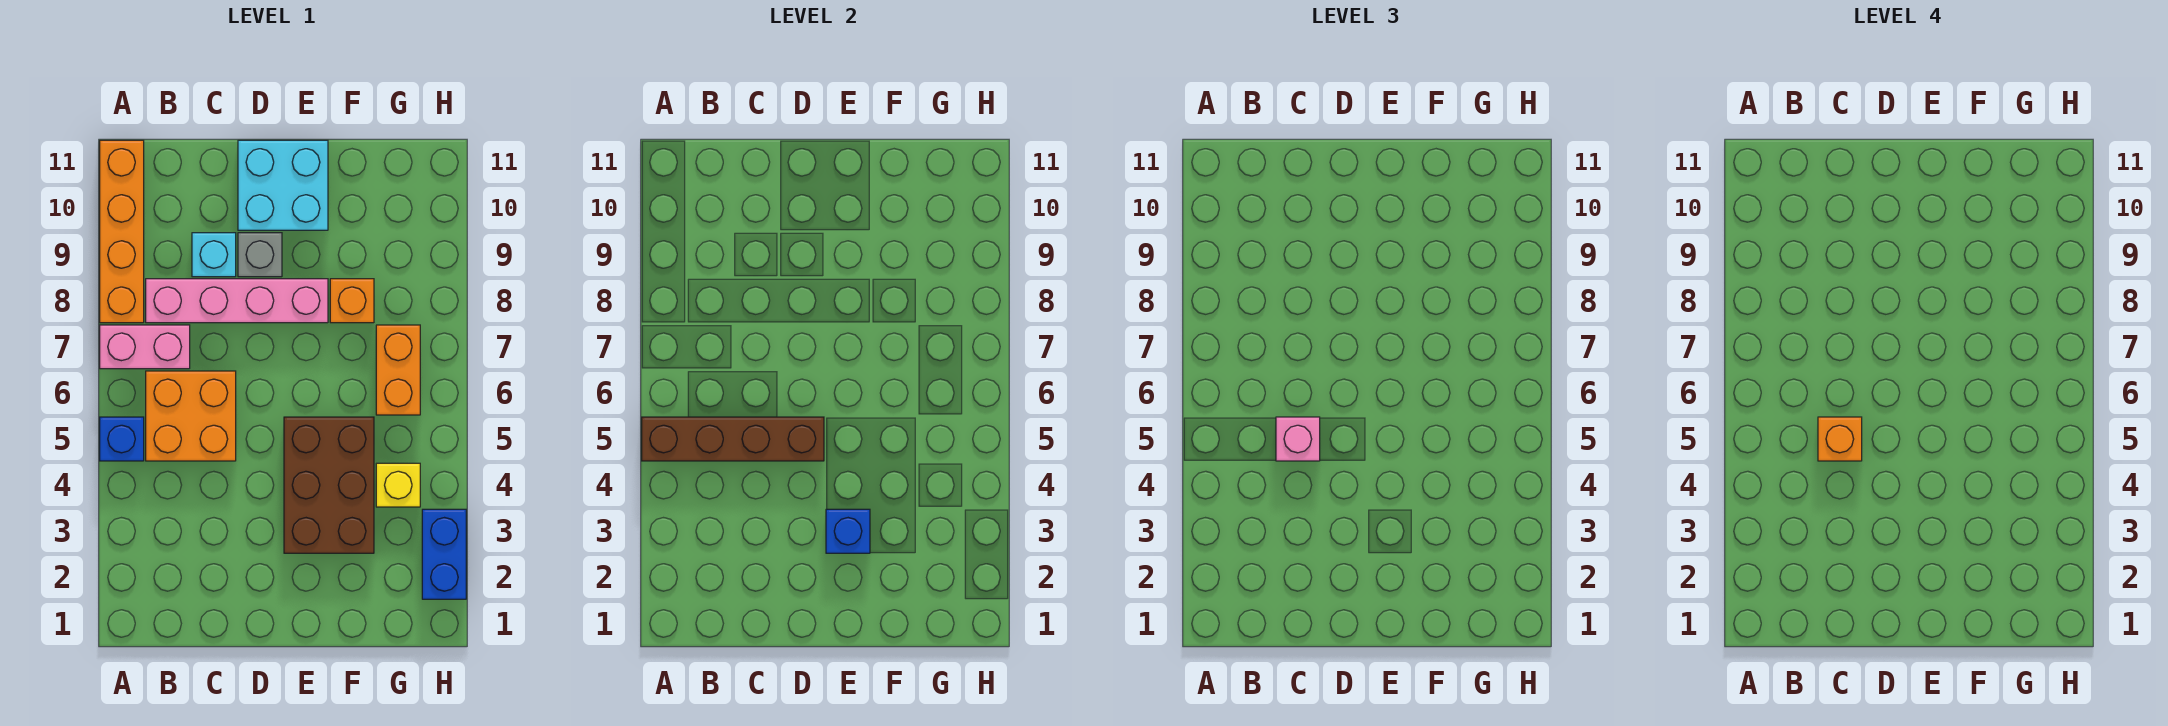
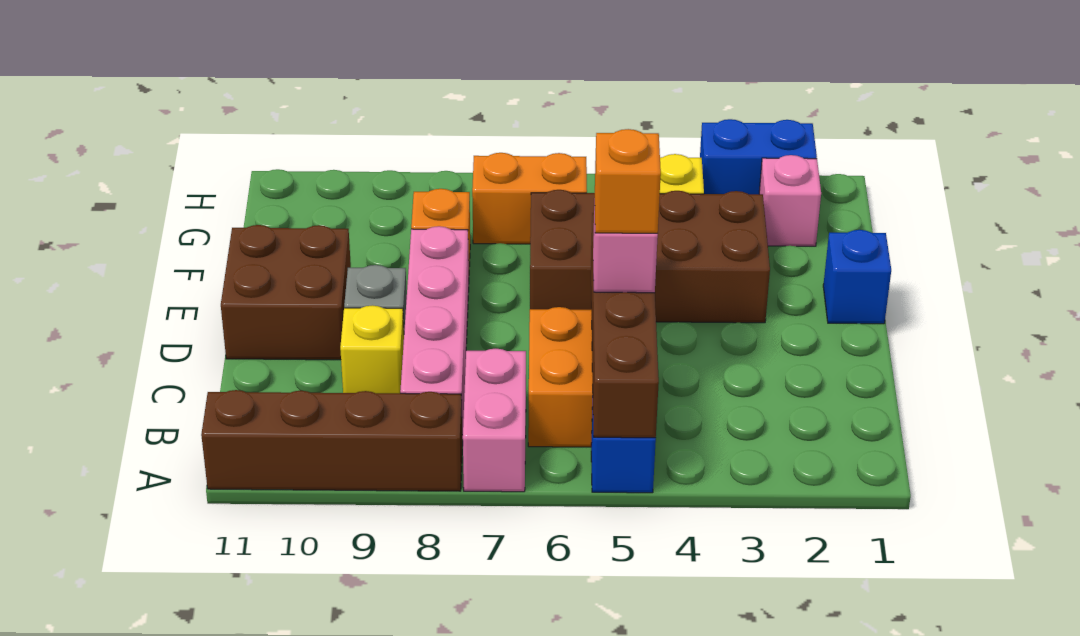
orange 1x4 brick [100,140,144,323] -> brown 1x4 brick [201,390,462,491]
cyan 1x1 brick [192,233,236,277] -> yellow 1x1 brick [340,305,404,393]
cyan 2x2 brick [238,140,328,230] -> brown 2x2 brick [221,225,351,360]
brown 2x3 brick [284,417,374,553] -> brown 2x4 brick [530,190,770,323]
blue 1x1 brick [826,509,870,553] -> blue 1x1 brick moved to [823,230,891,324]
none -> pink 1x1 brick [759,155,821,246]

